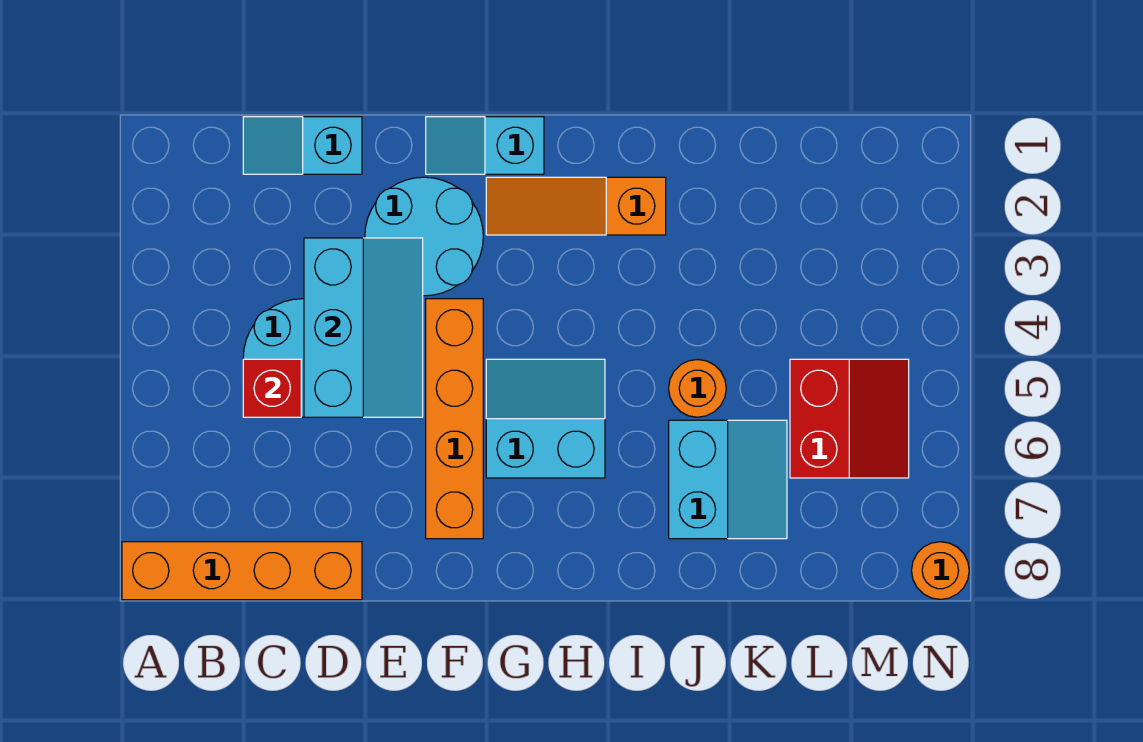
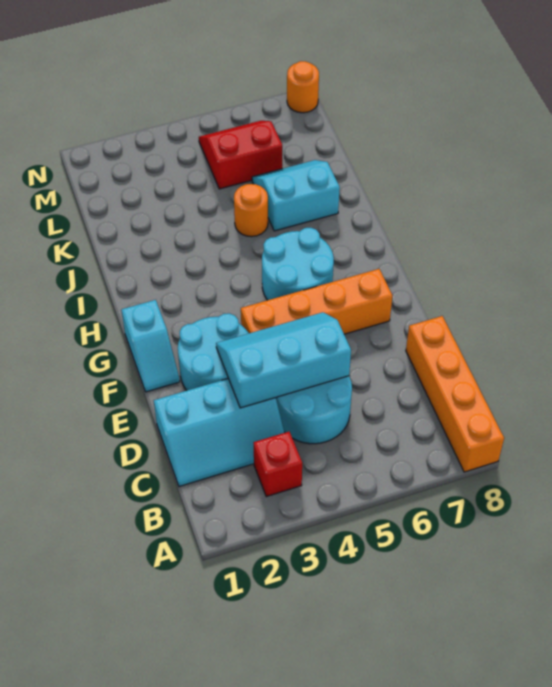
cyan 1x2 slope [243,117,362,174] -> cyan 2x3 slope [154,378,285,487]
red 1x1 brick [243,359,301,417] -> red 1x1 brick moved to [254,432,302,497]
orange 1x3 slope [486,177,666,235] -> none
cyan 2x2 slope [486,359,605,478] -> cyan 2x2 round brick [262,228,334,300]

